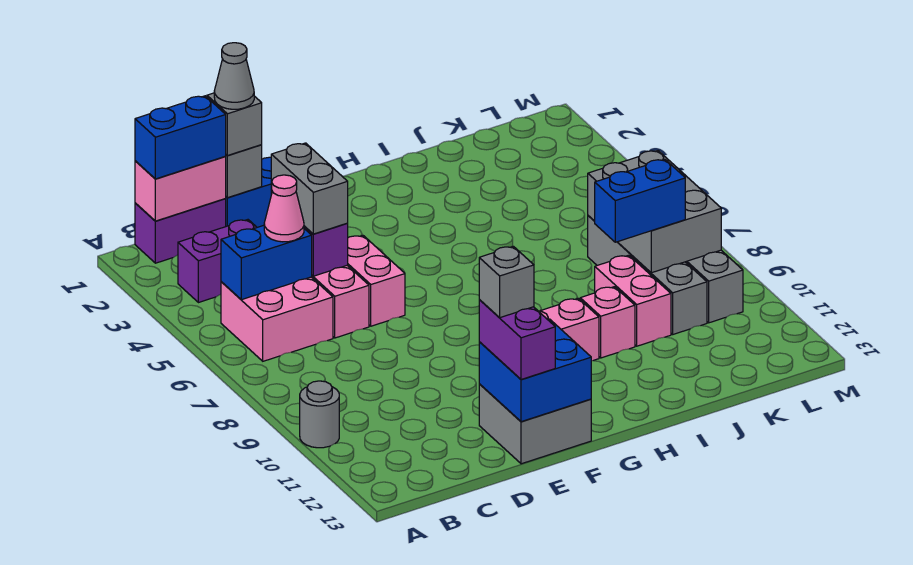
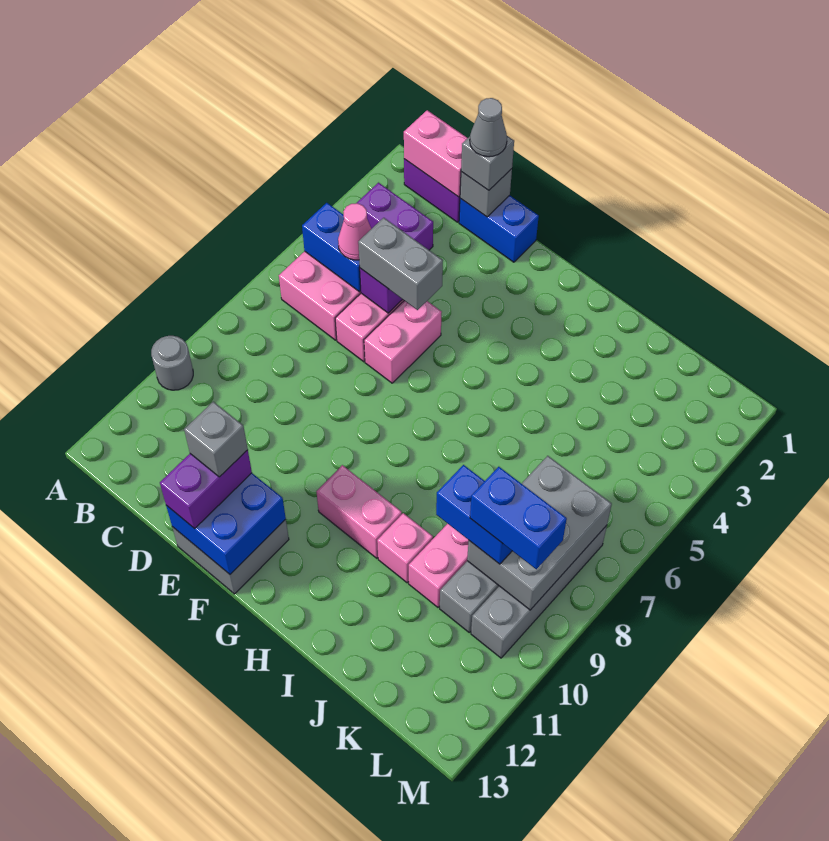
blue 1x2 brick [135,96,226,179] -> blue 1x2 brick moved to [470,467,567,569]
grey 1x2 brick [271,143,348,234] -> grey 1x2 brick turned to [358,218,443,310]

